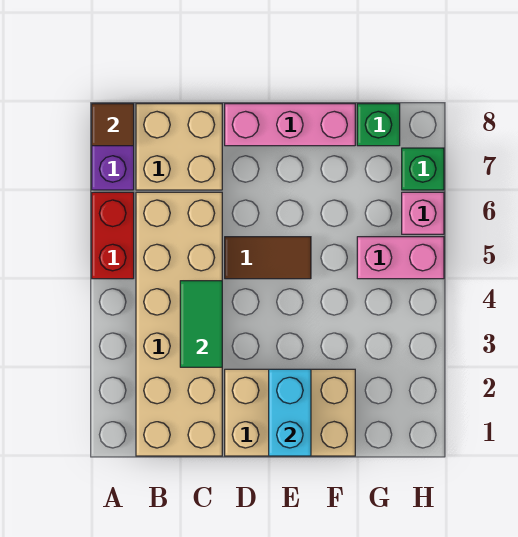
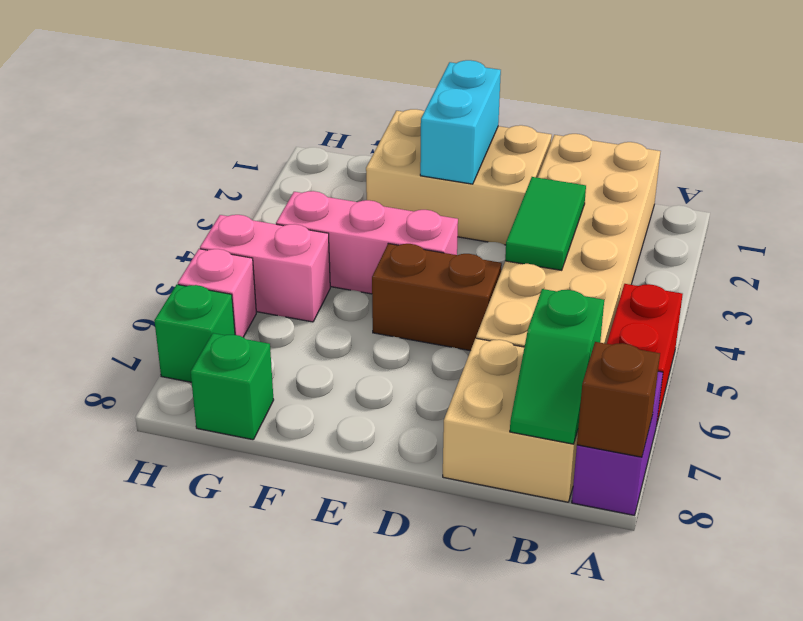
brown 1x1 tile [92,104,134,146] -> brown 1x1 brick [577,342,660,457]
none -> green 1x2 slope [510,289,604,444]
brown 1x2 tile [225,237,311,279] -> brown 1x2 brick [372,243,502,351]
pink 1x3 brick [225,104,355,146] -> pink 1x3 brick moved to [276,191,458,294]

